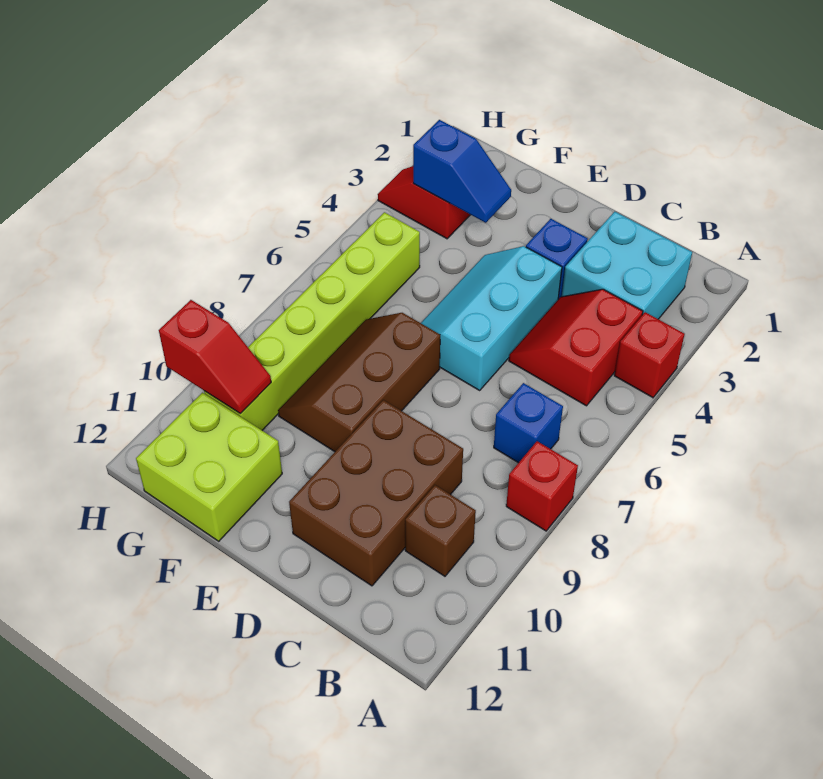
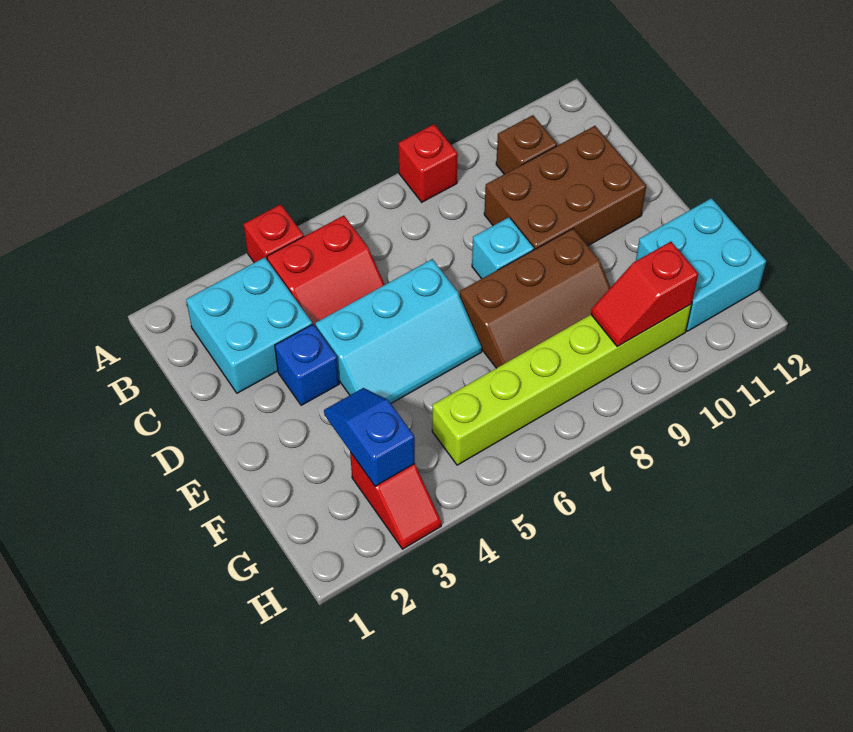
blue 1x1 brick [494,383,563,463] -> none
none -> cyan 1x1 brick [472,217,534,279]
lime 2x2 brick [136,393,282,541] -> cyan 2x2 brick [636,198,766,331]
red 1x2 slope [159,300,271,413] -> red 1x2 slope turned to [591,242,698,347]

